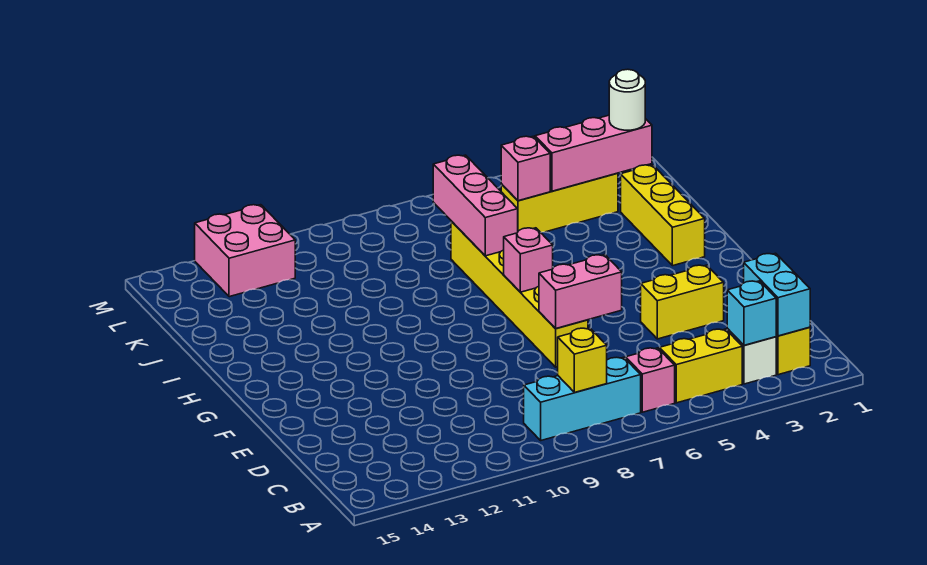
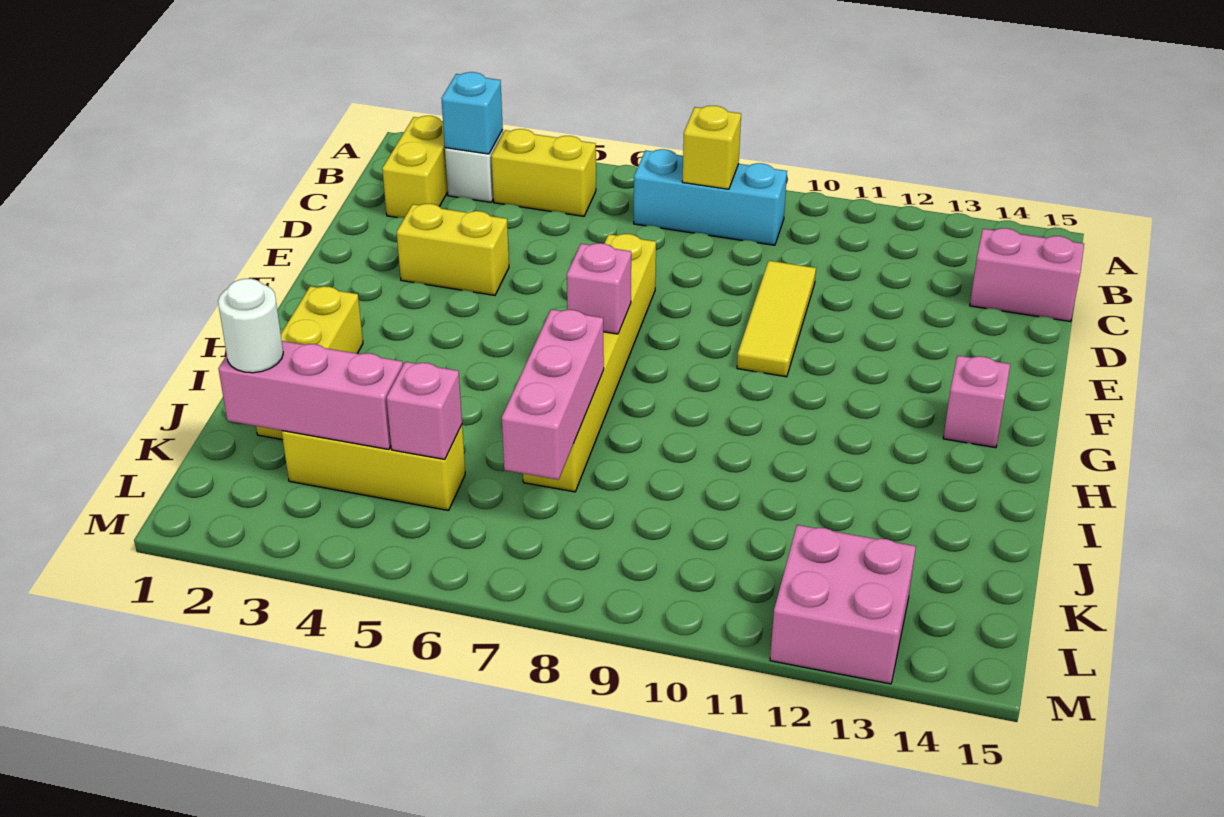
cyan 1x2 brick [744,253,810,336] -> none
pink 1x1 brick [625,348,675,412] -> pink 1x1 brick moved to [943,356,1010,448]
none -> yellow 1x3 tile [737,261,816,377]
pink 1x2 brick [539,255,622,329] -> pink 1x2 brick moved to [970,228,1084,322]

